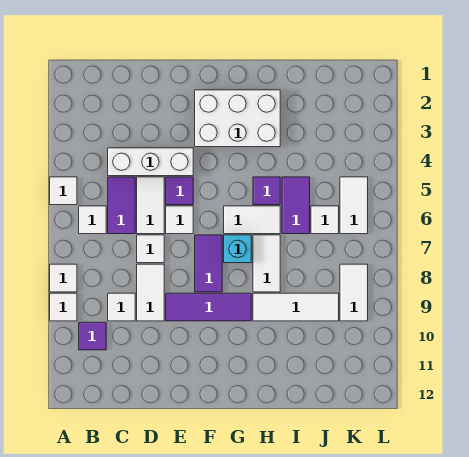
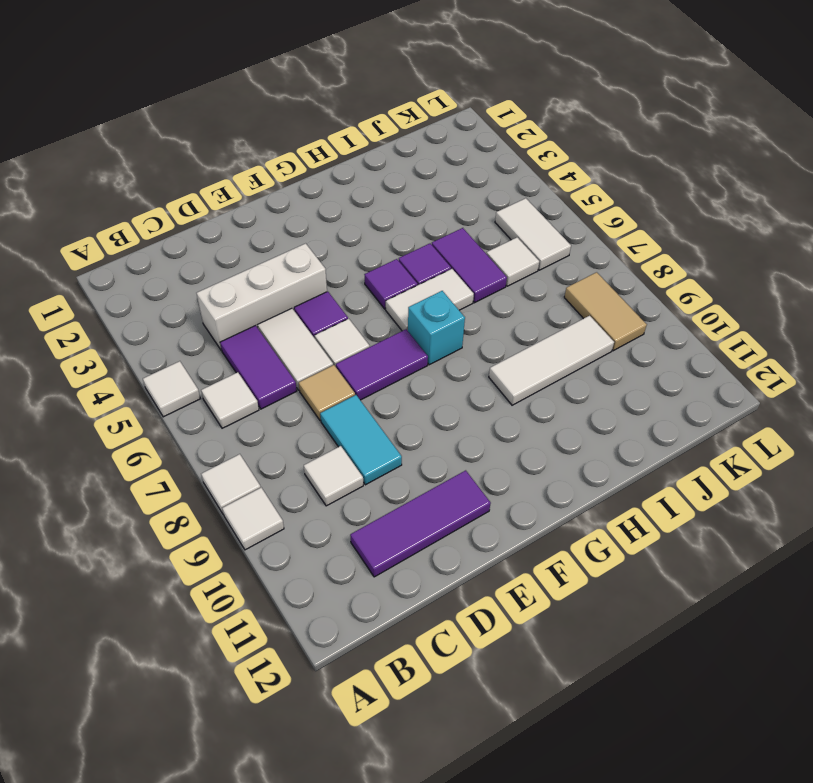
purple 1x1 tile [79,322,106,350] -> purple 1x1 tile moved to [364,259,417,309]
white 1x1 tile [137,235,164,263] -> tan 1x1 tile [299,365,355,421]
white 1x2 tile [137,264,164,321] -> cyan 1x2 tile [320,395,402,485]
purple 1x3 tile [166,293,251,321] -> purple 1x3 tile moved to [350,470,491,577]
white 2x3 brick [195,90,280,147] -> none
purple 1x2 tile [195,235,222,292] -> purple 1x2 tile turned to [336,329,428,400]
white 1x2 tile [253,235,280,292] -> none
white 1x2 tile [340,264,368,321] -> tan 1x2 tile [564,272,647,351]

